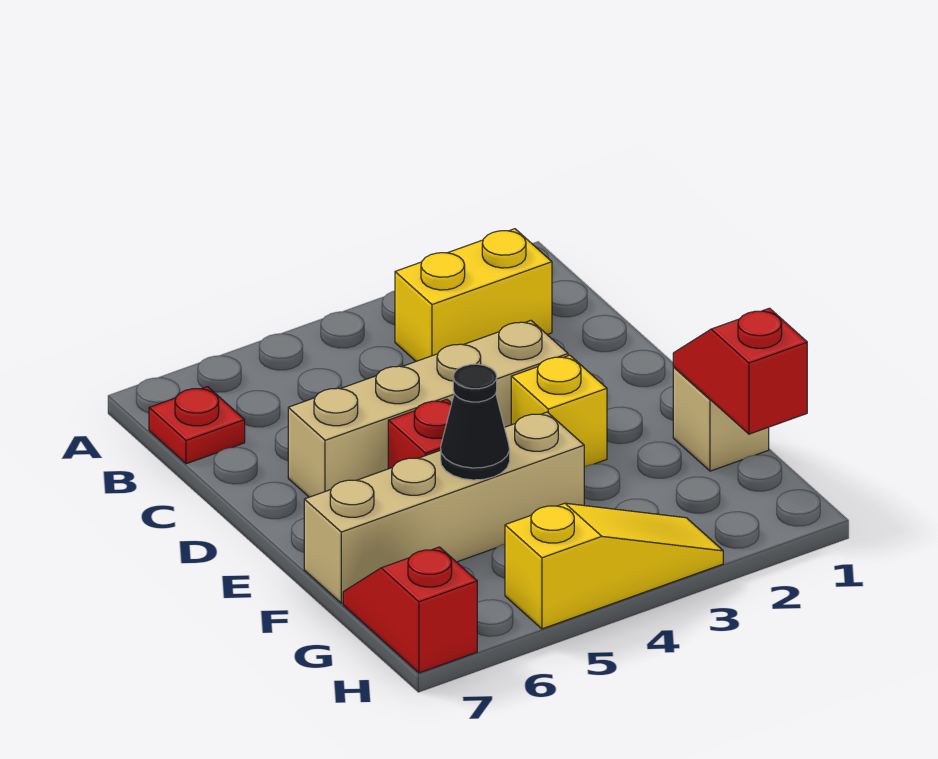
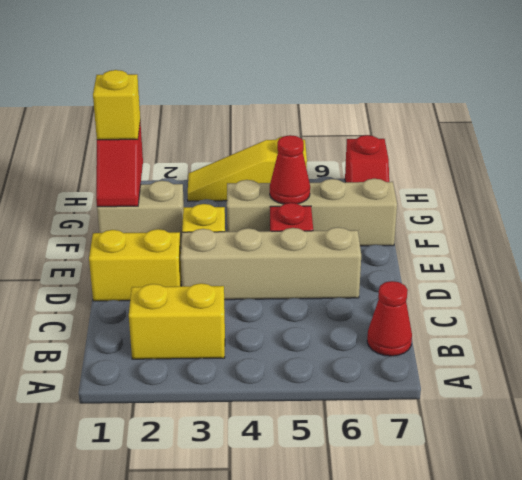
red 1x1 plate [149,387,245,464] -> red 1x1 cone [367,281,412,356]
none -> yellow 1x2 brick [89,229,182,301]
tan 1x1 brick [673,367,769,471] -> tan 1x2 brick [97,181,184,244]
black 1x1 cone [441,364,510,480] -> red 1x1 cone [270,135,310,204]
none -> yellow 1x1 brick [93,70,140,140]

